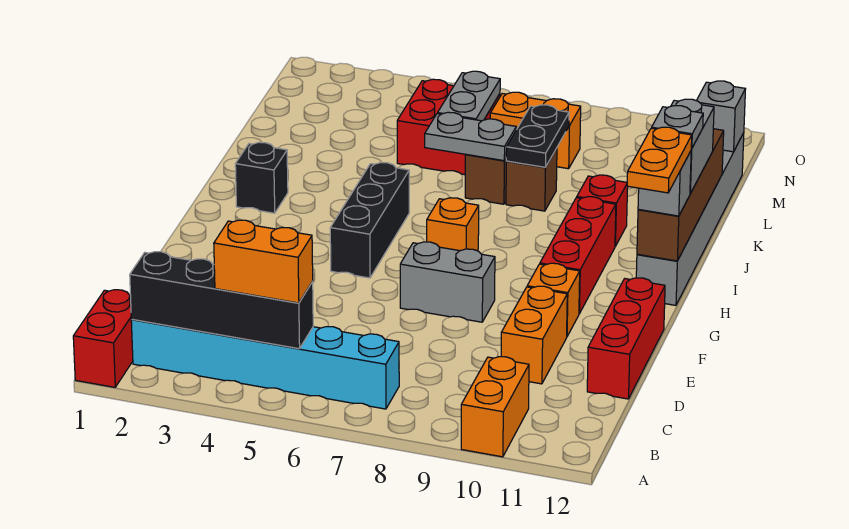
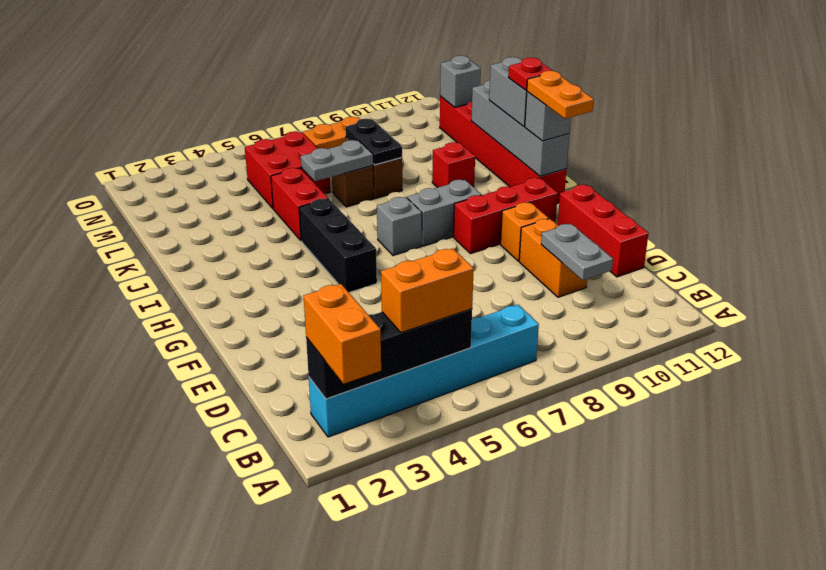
red 1x2 brick [73,290,133,387] -> red 1x2 brick moved to [271,168,328,240]
orange 1x2 brick [461,357,529,457] -> orange 1x2 brick moved to [304,284,381,384]
grey 1x2 brick [400,242,495,322] -> grey 1x2 brick moved to [407,180,482,246]
red 1x3 brick [540,197,616,314] -> red 1x3 brick turned to [454,178,558,254]
orange 1x1 brick [427,198,479,251] -> grey 1x1 brick [377,197,422,256]
grey 1x6 brick [636,133,744,305] -> red 1x6 brick [440,96,566,204]
brown 1x4 brick [637,129,724,261] -> grey 1x4 brick [471,80,569,176]
black 1x1 brick [235,142,288,213] -> none
grey 1x1 plate [652,106,703,149] -> red 1x1 plate [508,58,553,90]
grey 1x2 plate [438,71,500,121] -> grey 1x2 plate moved to [541,224,613,280]

